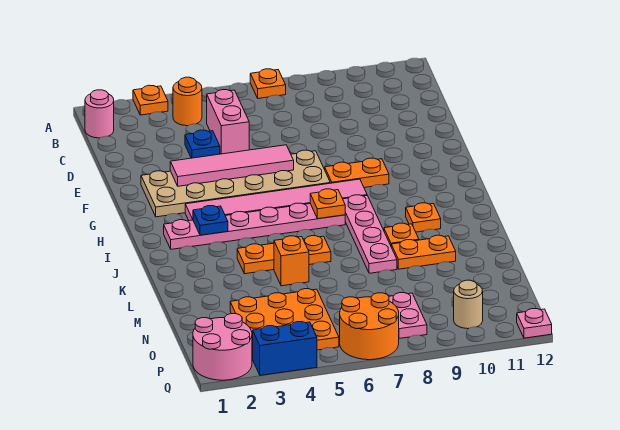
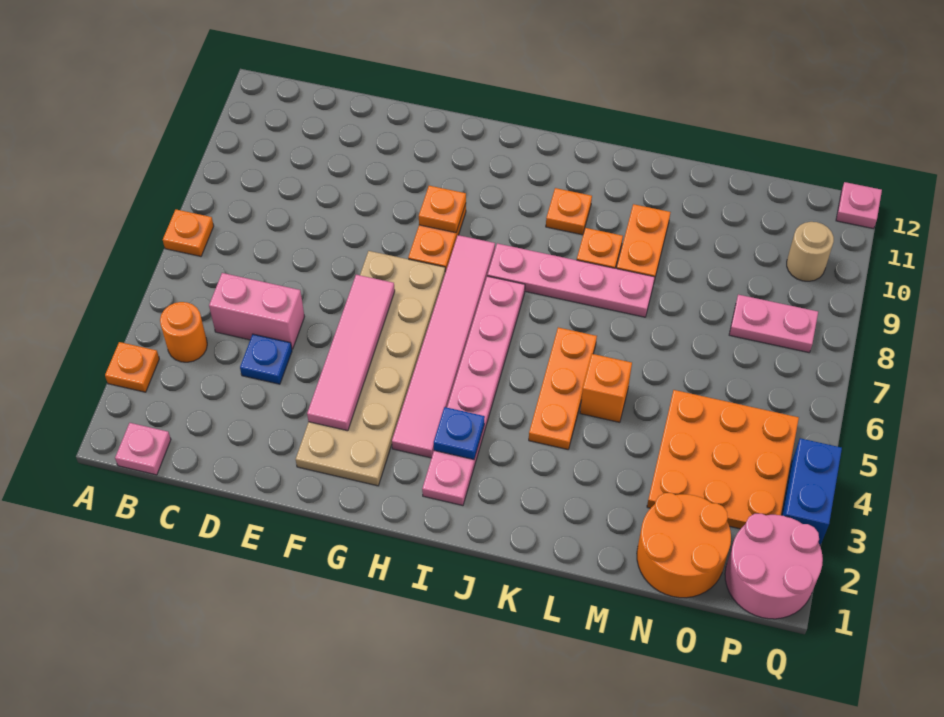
pink 1x1 round brick [85,90,114,138] -> pink 1x1 plate [115,423,171,475]
orange 1x1 plate [310,189,345,219] -> orange 1x1 plate moved to [419,186,466,233]
orange 2x2 round brick [340,293,399,360] -> orange 2x2 round brick moved to [637,493,731,598]

